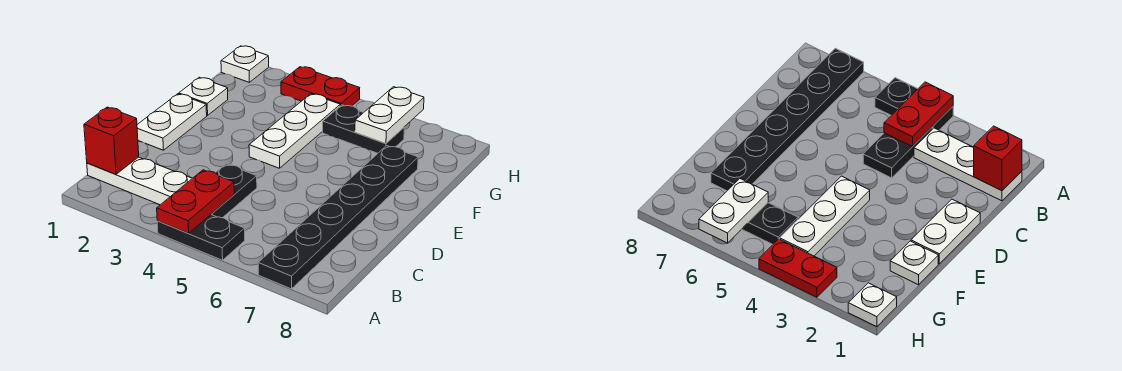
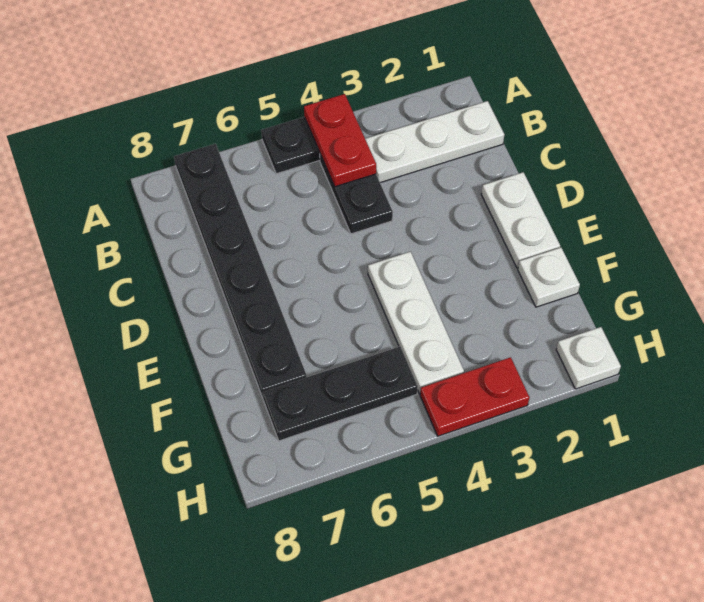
red 1x1 brick [84,107,139,174] -> none
black 1x2 plate [323,105,405,153] -> black 1x3 plate [262,347,418,441]
white 1x2 plate [355,87,424,143] -> none

